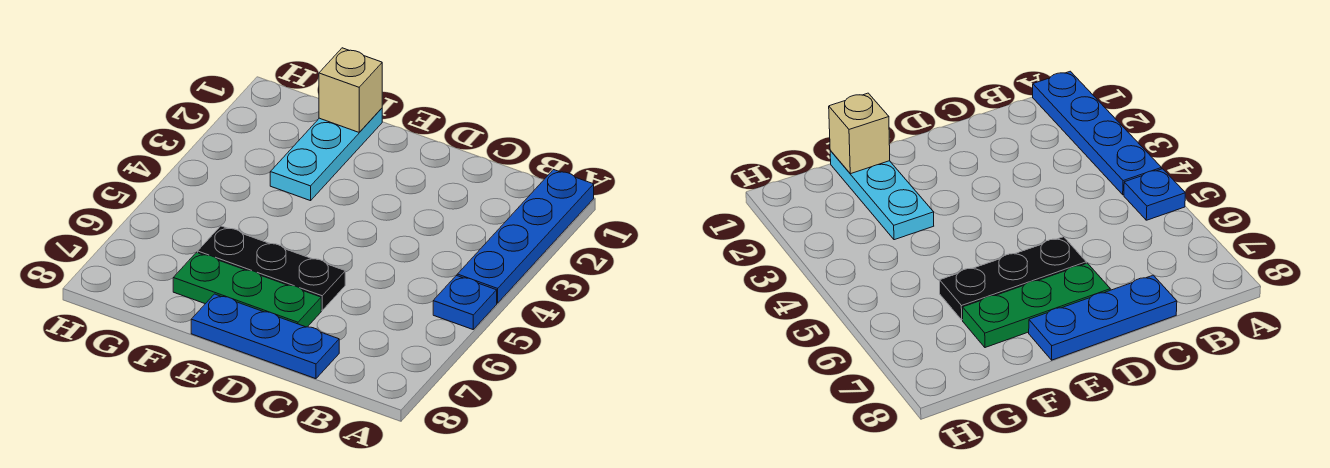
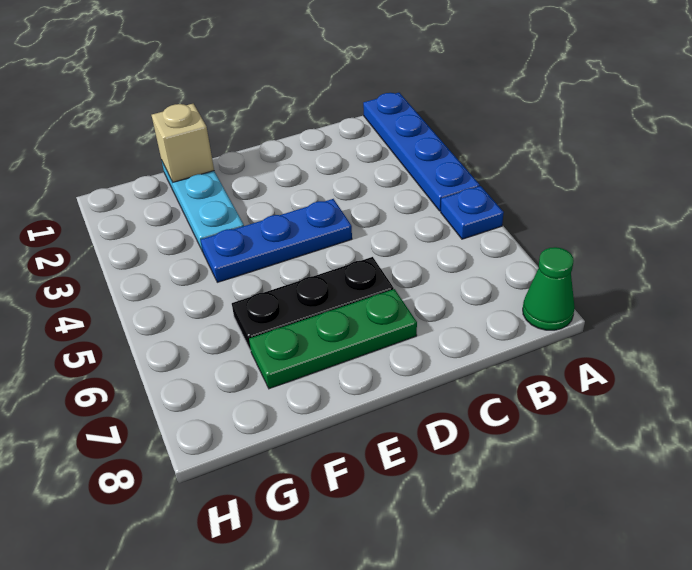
none -> green 1x1 cone [523,247,575,330]
blue 1x3 plate [191,294,339,379] -> blue 1x3 plate moved to [201,199,352,282]

